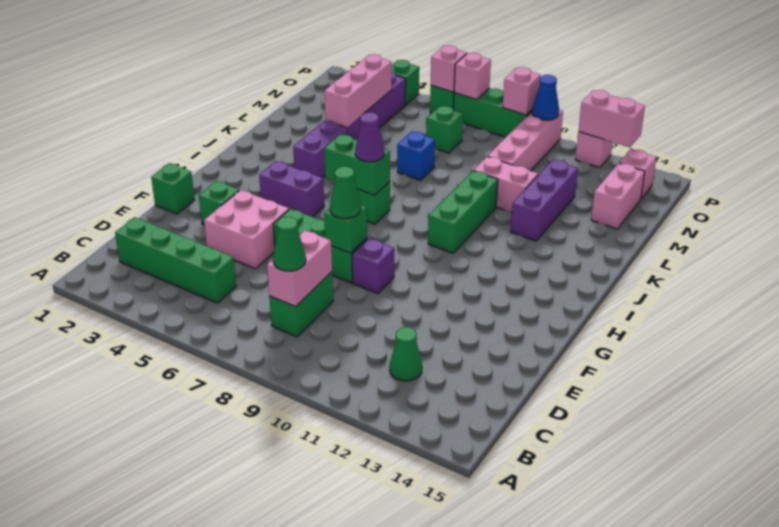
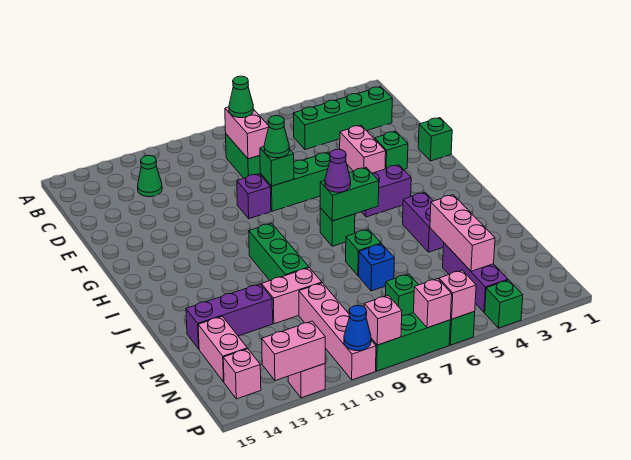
pink 2x2 brick [204,190,289,269] -> pink 1x2 brick [340,125,386,173]
none -> green 1x1 brick [346,229,381,276]
purple 1x3 brick [511,160,578,241] -> purple 1x3 brick turned to [186,284,273,349]

